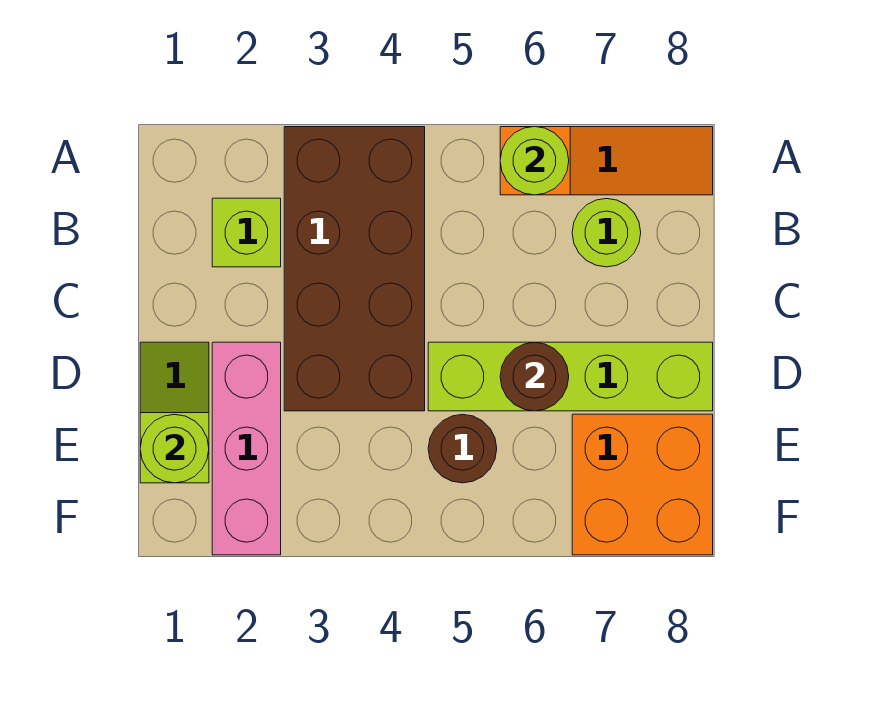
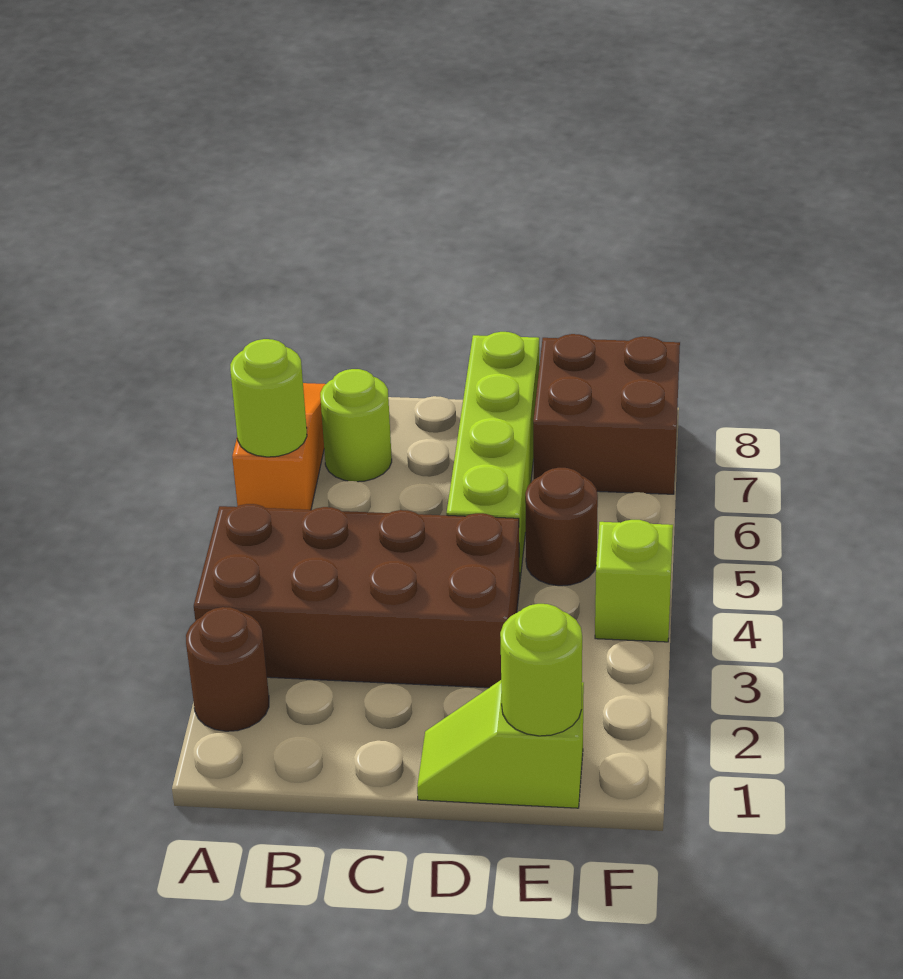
lime 1x1 brick [212,198,281,267] -> lime 1x1 brick moved to [595,520,673,642]
pink 1x3 brick [212,342,281,555] -> none
brown 1x1 round brick [500,342,569,411] -> brown 1x1 round brick moved to [186,607,269,731]
orange 2x2 brick [572,414,713,555] -> brown 2x2 brick [533,334,680,494]

